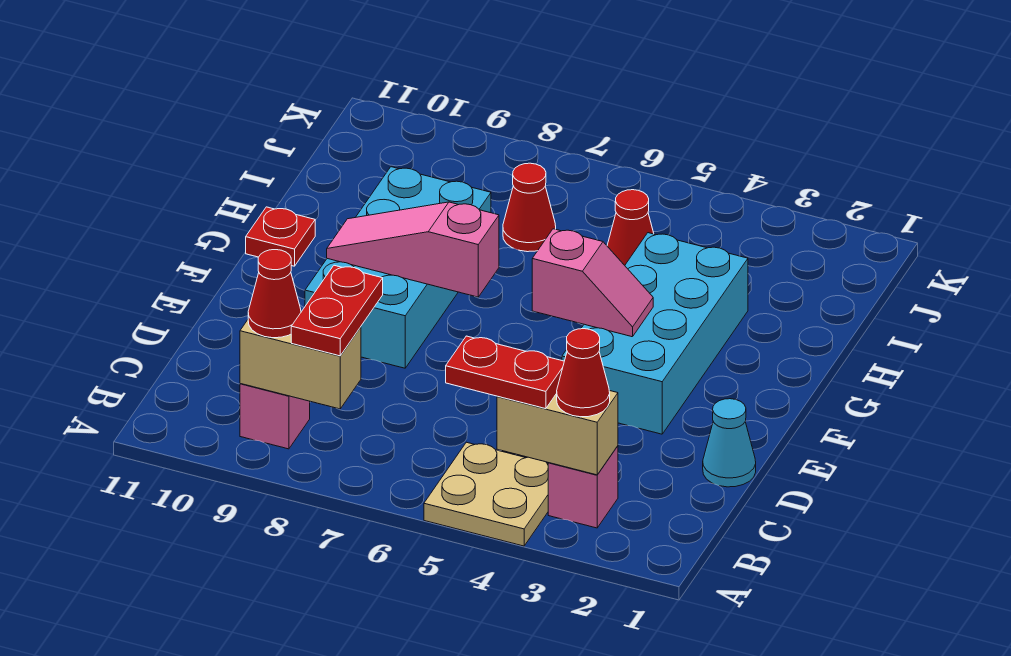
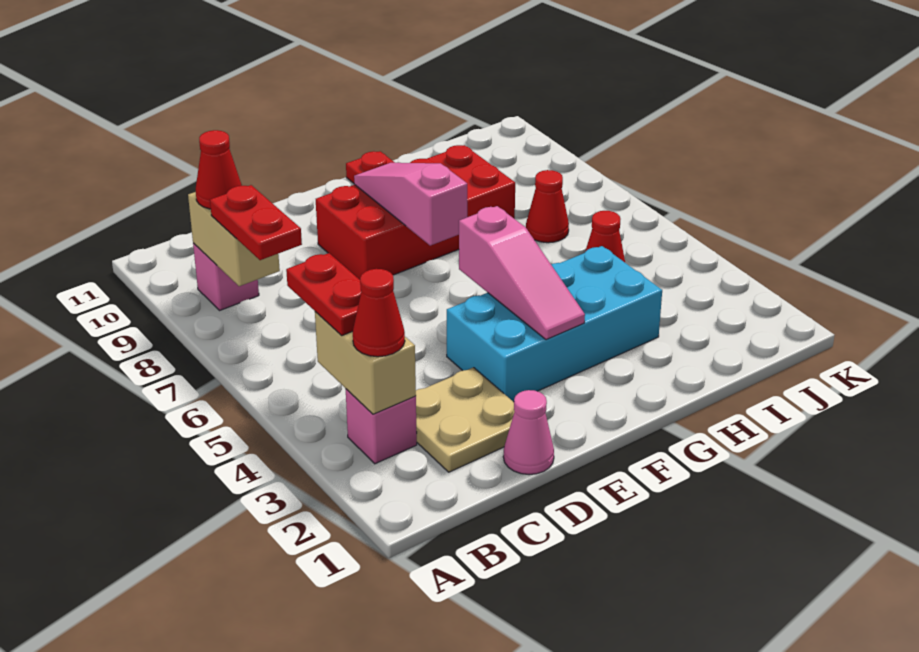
tan 2x2 plate [424,442,548,546] -> tan 2x2 plate moved to [416,367,514,472]
red 1x2 plate [291,265,383,356] -> red 1x2 plate turned to [210,185,302,260]
cyan 1x1 cone [703,399,756,487] -> pink 1x1 cone [503,390,554,475]
cyan 2x4 brick [305,167,491,368] -> red 2x4 brick [316,145,515,280]
pink 1x2 slope [532,229,653,337] -> pink 1x3 slope [459,206,585,340]

